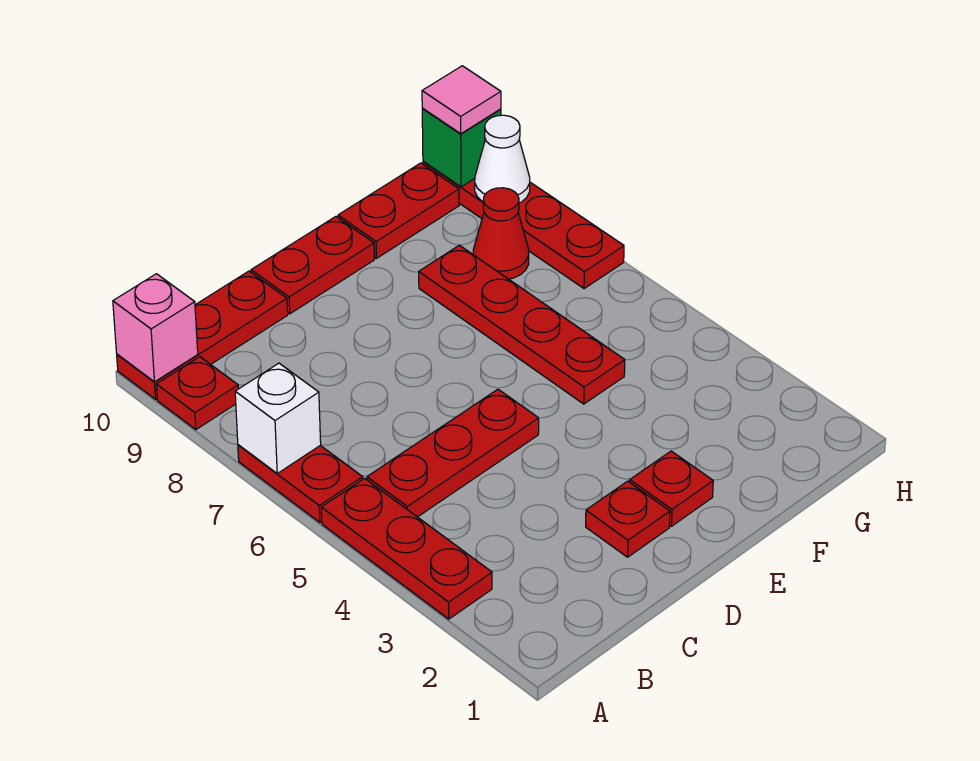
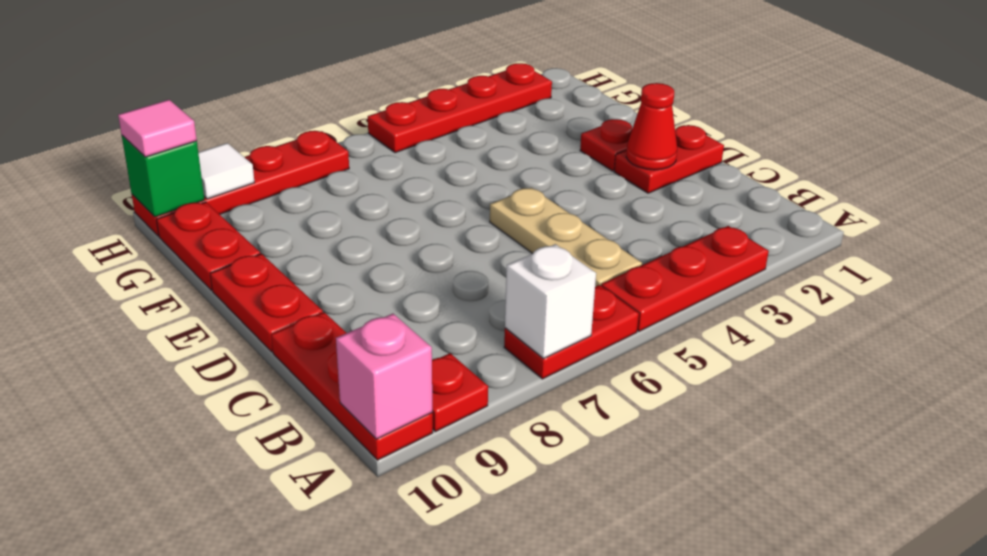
red 1x3 plate [367,389,539,517] -> tan 1x3 plate [490,188,642,287]
red 1x1 plate [586,481,670,557] -> red 1x2 plate [614,125,724,193]
red 1x4 plate [419,245,625,404] -> red 1x4 plate moved to [368,63,552,153]
red 1x1 cone [473,188,529,279] -> red 1x1 cone moved to [626,83,677,170]
white 1x1 cone [475,115,530,203] -> white 1x1 tile [198,143,255,199]

